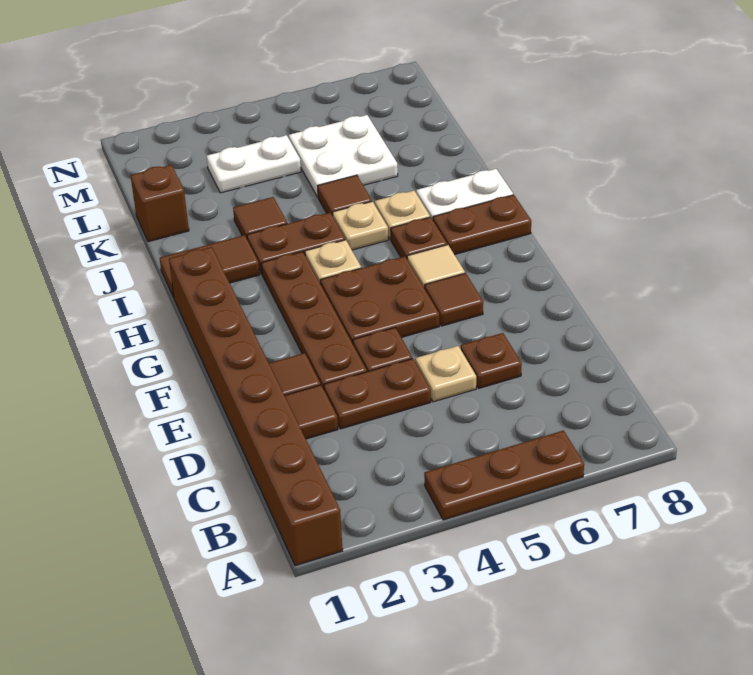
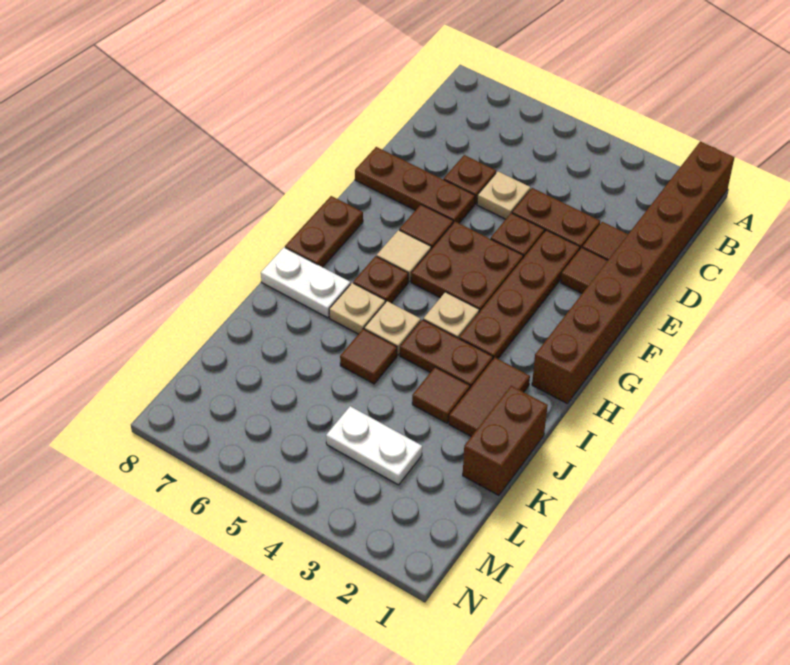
brown 1x3 plate [424,430,584,520] -> brown 1x3 plate moved to [355,147,475,223]
brown 1x2 plate [433,195,531,255] -> brown 1x2 plate turned to [285,196,363,267]
brown 1x2 tile [160,235,260,298] -> brown 1x2 tile turned to [449,358,530,436]
brown 1x1 brick [130,165,189,242] -> brown 1x2 brick [463,386,548,496]
white 2x2 plate [289,115,398,197] -> none

